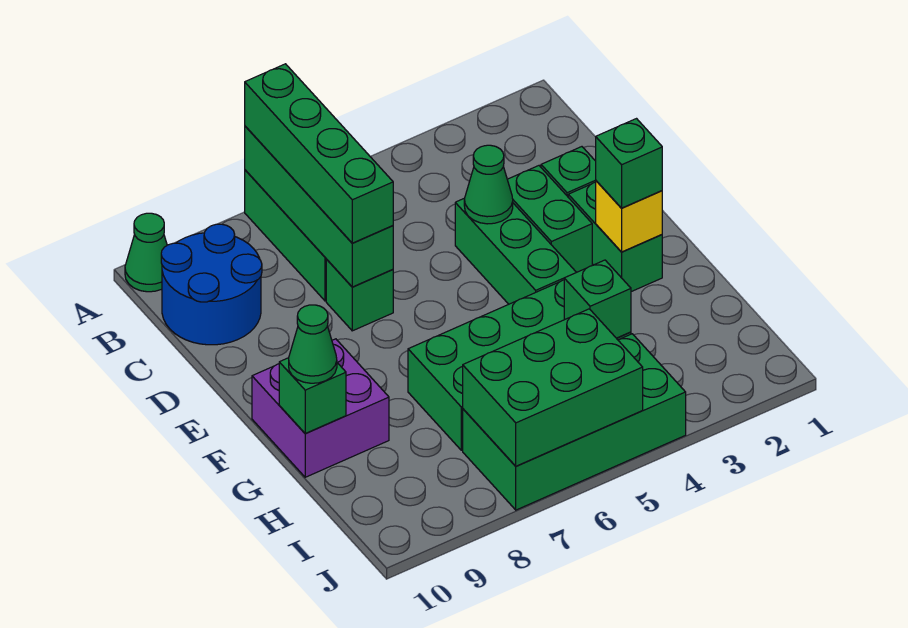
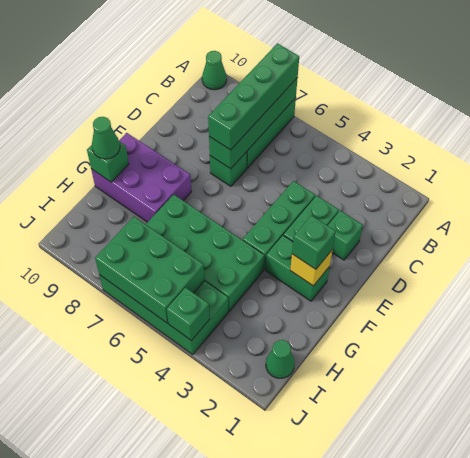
blue 2x2 round brick [161,224,262,345] -> none
green 1x1 cone [464,145,513,224] -> green 1x1 cone moved to [266,340,295,378]
green 1x2 brick [568,182,662,292] -> green 1x2 brick turned to [265,235,330,301]
purple 2x2 brick [252,339,389,477] -> purple 2x3 brick [91,133,192,222]
green 1x1 brick [564,260,631,338] -> green 1x1 brick moved to [167,287,210,340]

